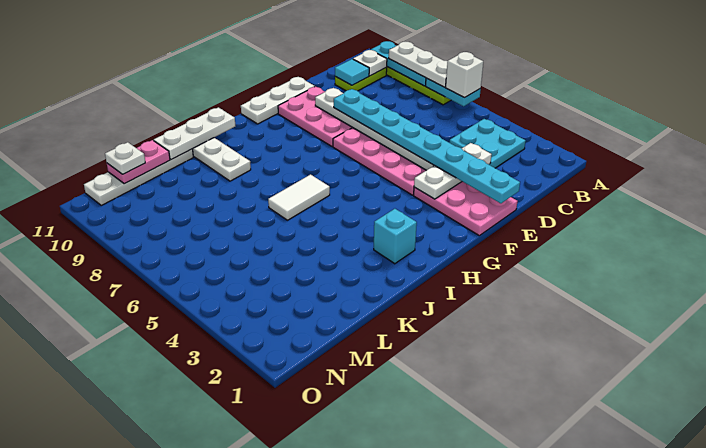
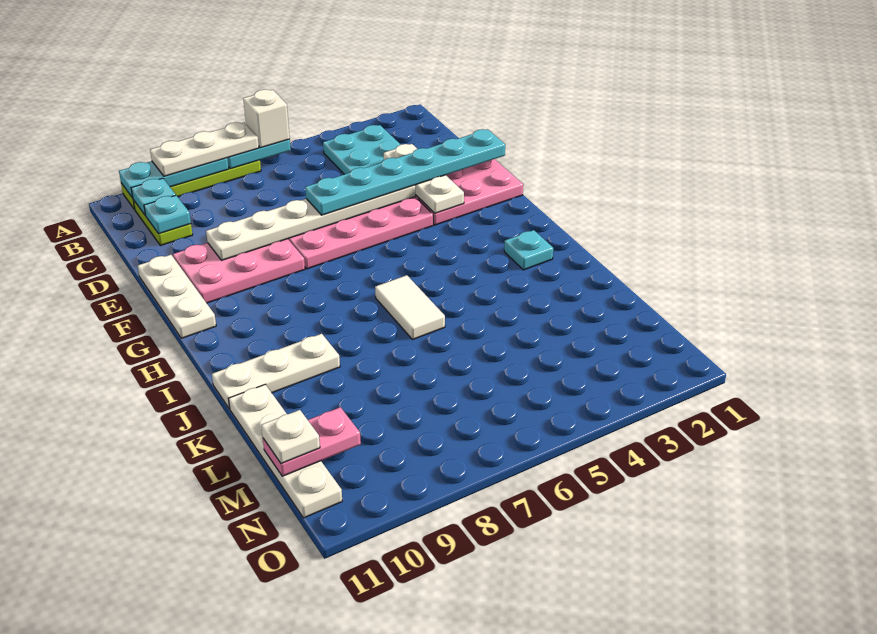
white 1x1 plate [353,50,387,76] -> cyan 1x1 plate [131,178,176,215]
cyan 1x1 tile [335,59,369,85] -> cyan 1x1 plate [144,195,191,234]
cyan 1x8 plate [334,89,520,203] -> cyan 1x6 plate [305,129,505,215]
cyan 1x1 brick [374,209,417,264] -> cyan 1x1 plate [504,230,553,270]
white 1x3 plate [154,107,235,160] -> none
pink 1x2 plate [107,140,170,184] -> pink 1x2 plate turned to [263,407,361,476]

